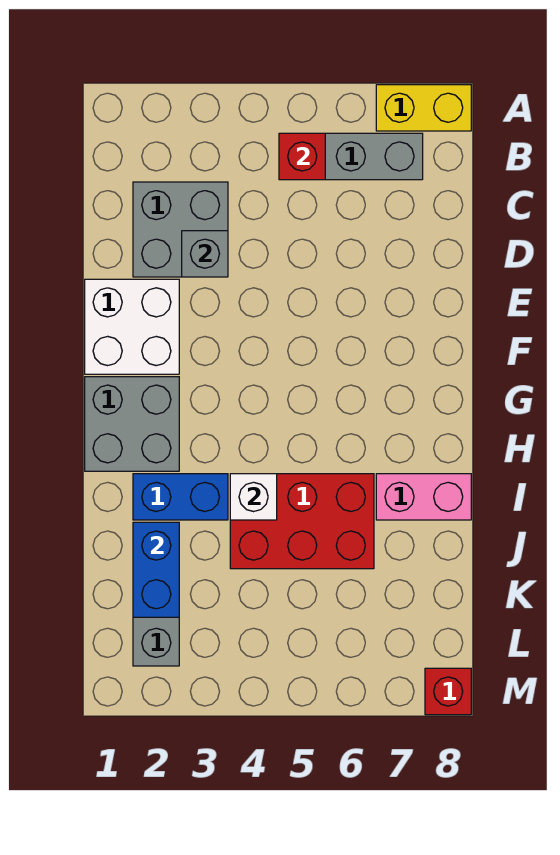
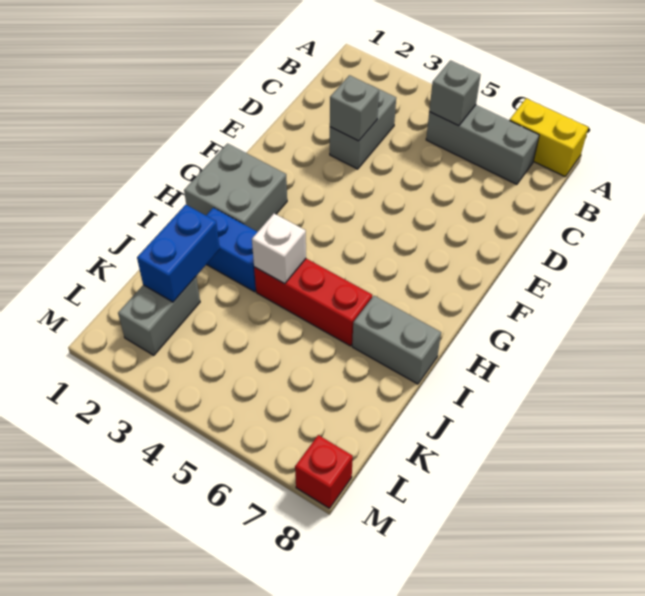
red 1x1 brick [279,133,325,180] -> grey 1x1 brick [429,61,481,126]
grey 2x2 brick [133,182,228,277] -> grey 1x2 brick [330,90,396,169]
white 2x2 brick [85,279,179,374] -> none
red 2x3 brick [230,474,374,569] -> red 1x3 brick [254,259,372,346]
pink 1x2 brick [376,474,471,520] -> grey 1x2 brick [352,296,441,384]

